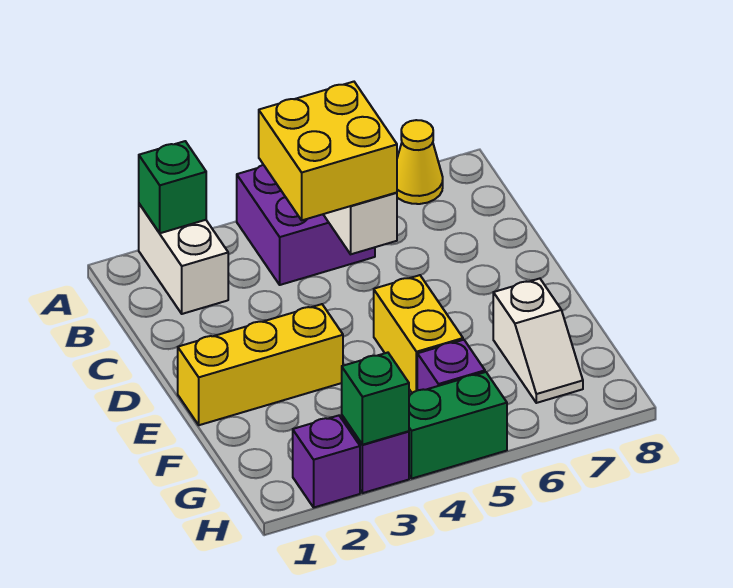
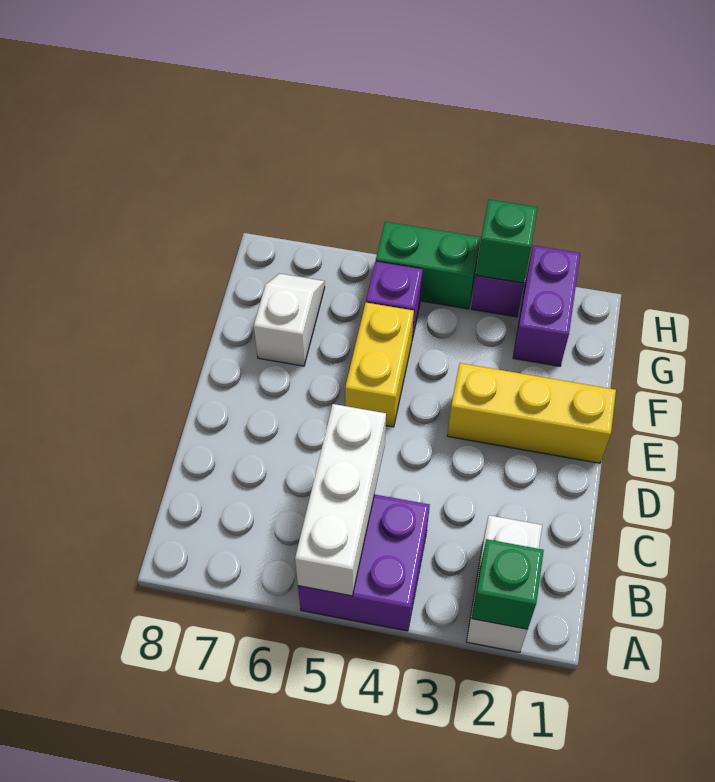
yellow 1x1 cone [397,120,443,204] -> none
yellow 2x2 brick [259,82,397,220] -> none
purple 1x1 brick [293,416,360,507] -> purple 1x2 brick [513,245,580,366]

